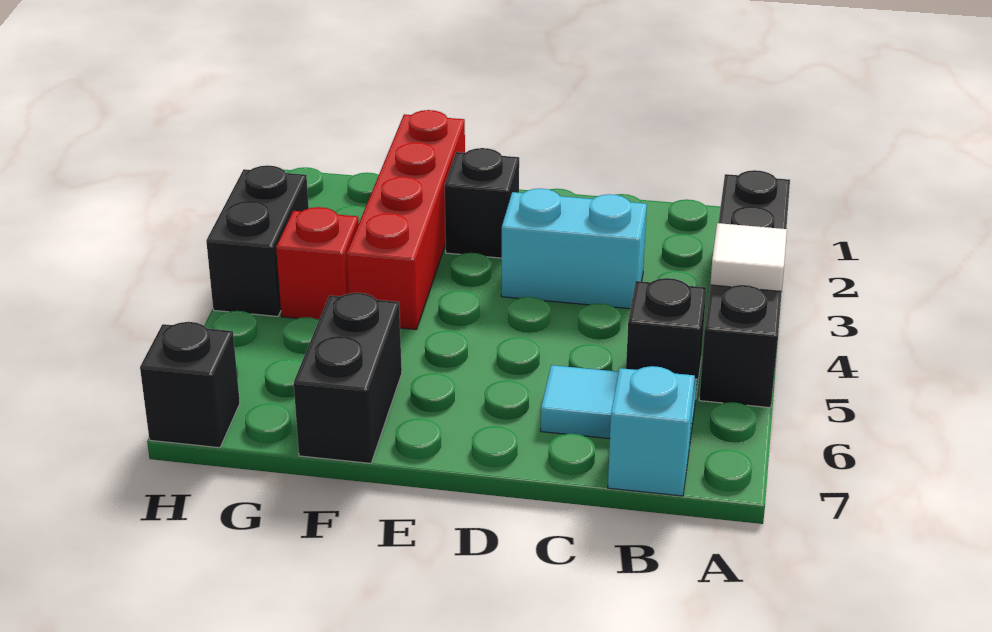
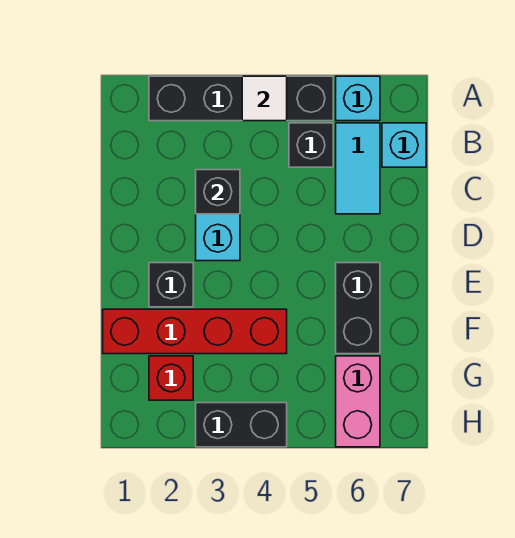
none -> cyan 1x1 brick [336,76,380,121]
black 1x2 brick [294,293,402,463] -> black 1x2 brick turned to [336,263,380,354]
red 1x1 brick [276,207,359,320] -> red 1x1 brick moved to [149,356,193,400]
none -> pink 1x2 brick [336,356,380,447]
black 1x1 brick [140,322,240,448] -> black 1x1 brick moved to [196,170,240,214]

